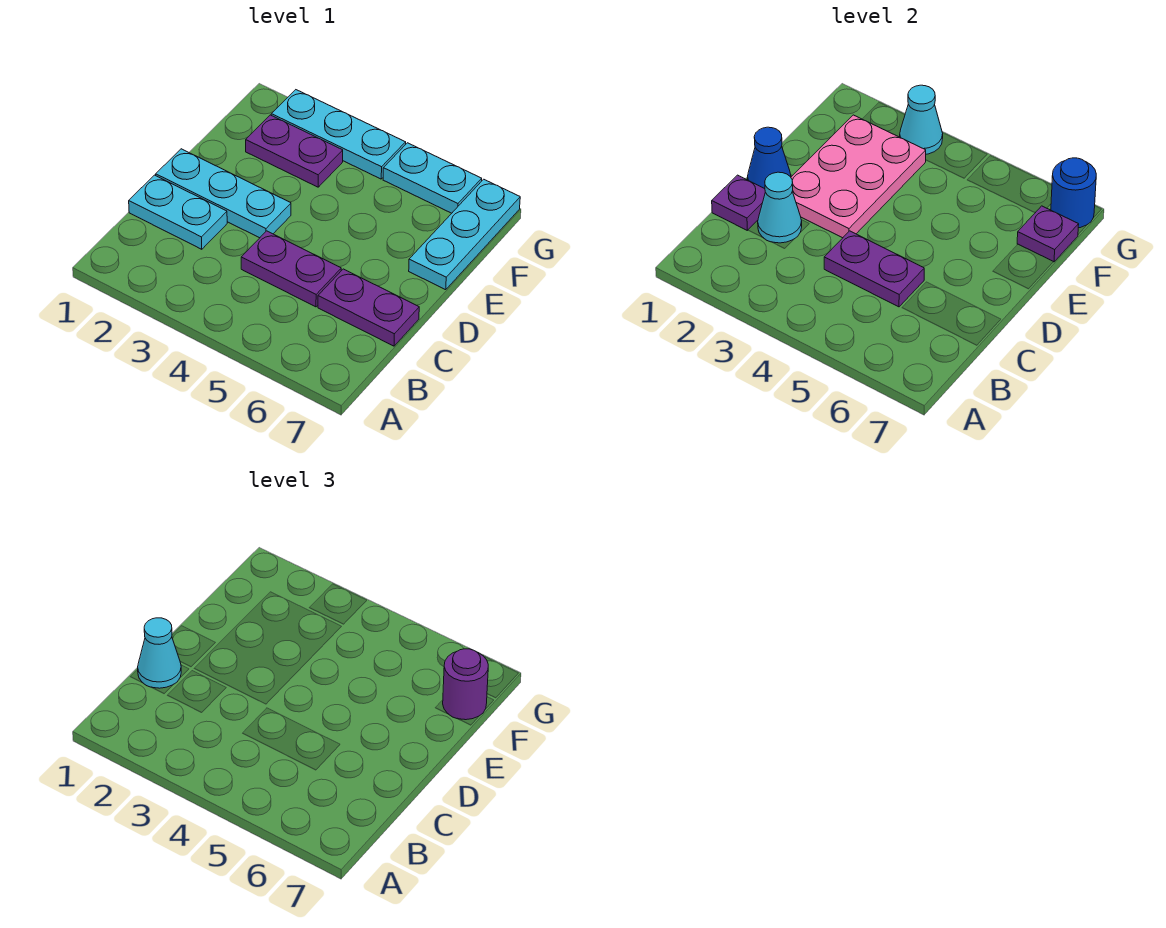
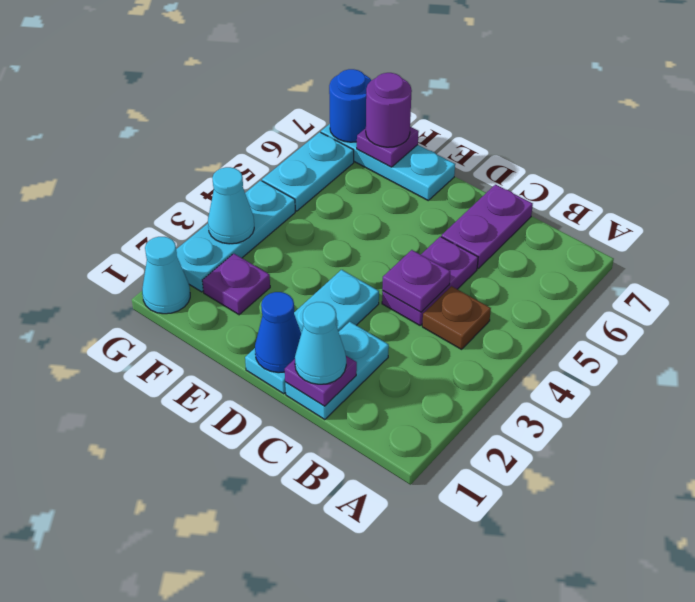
none -> brown 1x1 plate [422,286,491,349]
cyan 1x1 cone [758,172,802,243] -> cyan 1x1 cone moved to [142,237,190,314]
purple 1x2 plate [824,231,924,307] -> purple 1x1 plate [382,250,450,312]
pink 2x3 plate [791,115,926,238] -> none
purple 1x2 plate [246,115,343,187] -> purple 1x1 plate [202,254,270,315]

